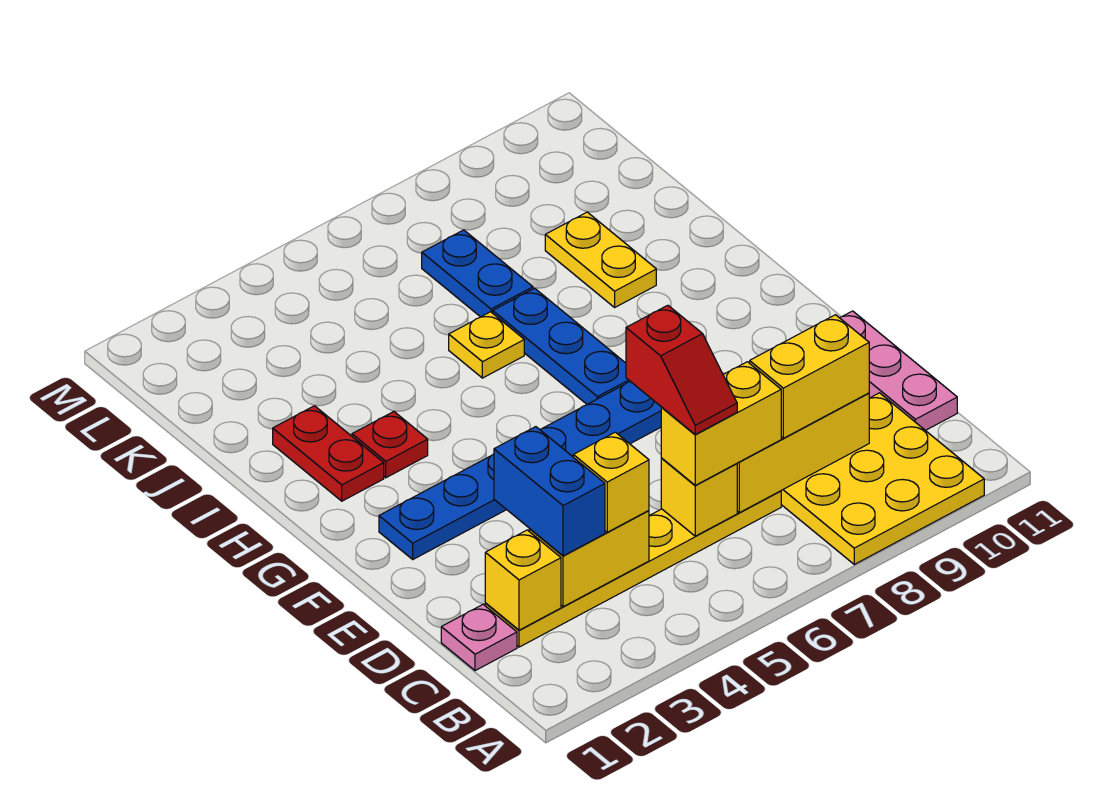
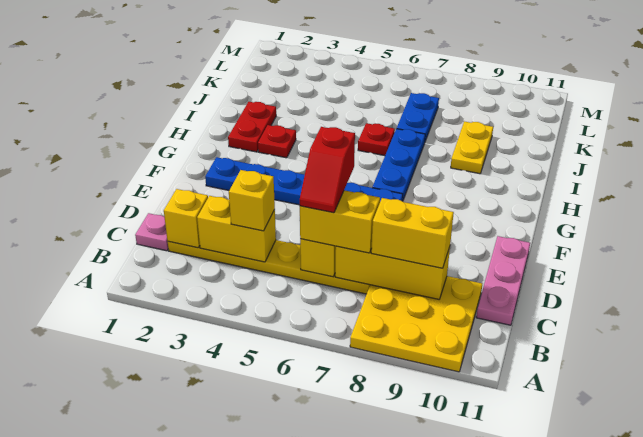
blue 1x2 brick [494,427,605,556] -> none
yellow 1x1 plate [449,312,524,378] -> red 1x1 plate [358,123,395,156]

